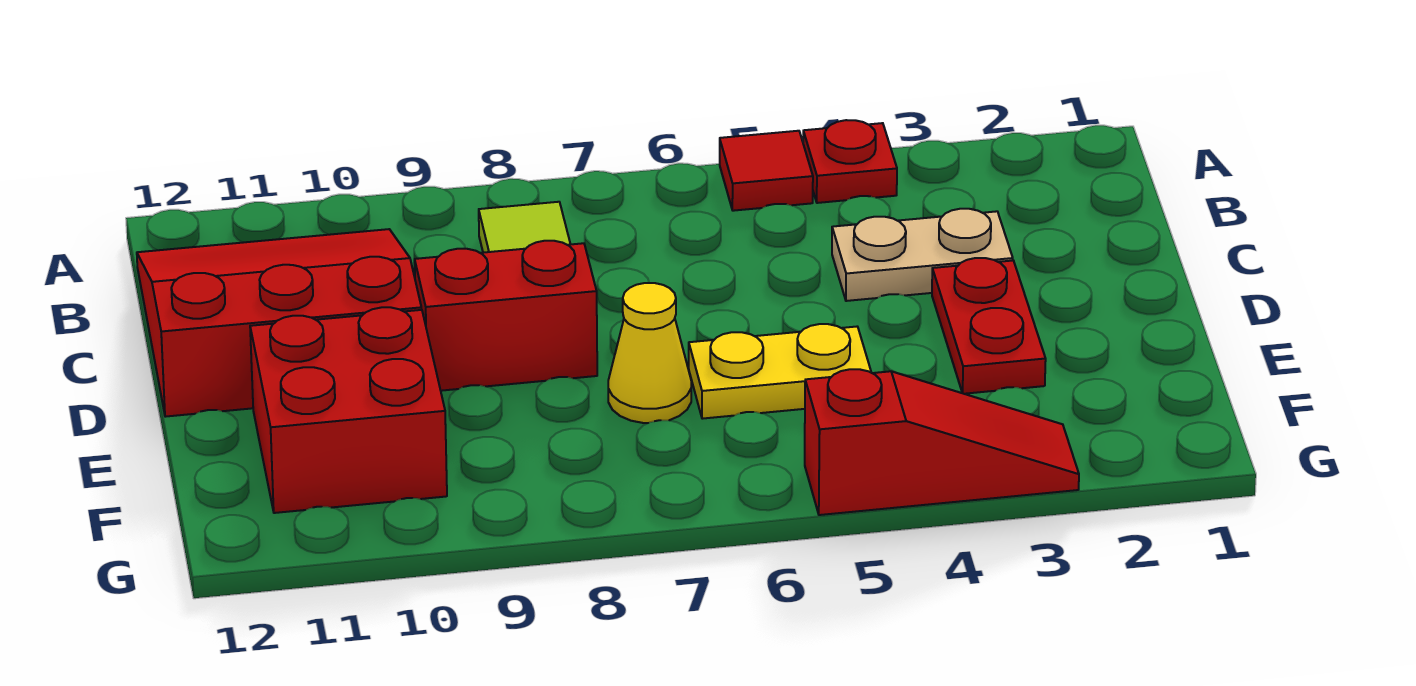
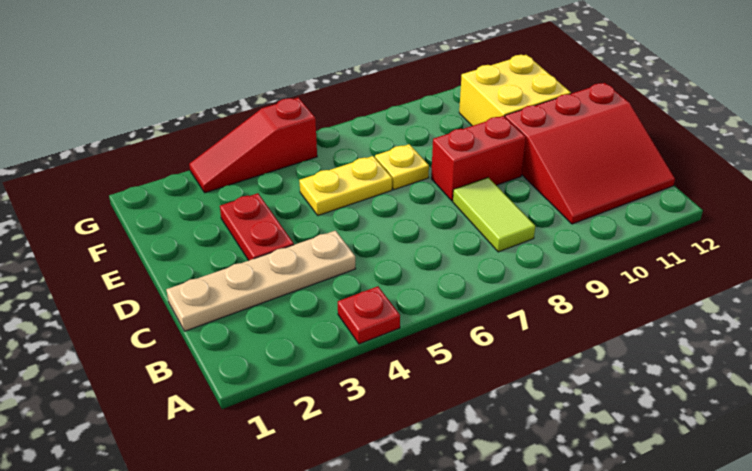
red 1x1 tile [720,131,813,211] -> none
tan 1x2 plate [832,209,1013,301] -> tan 1x4 plate [166,231,356,331]
yellow 1x1 cone [608,283,691,423] -> yellow 1x1 plate [375,144,429,190]
red 2x2 brick [250,307,447,513] -> yellow 2x2 brick [459,55,571,126]

